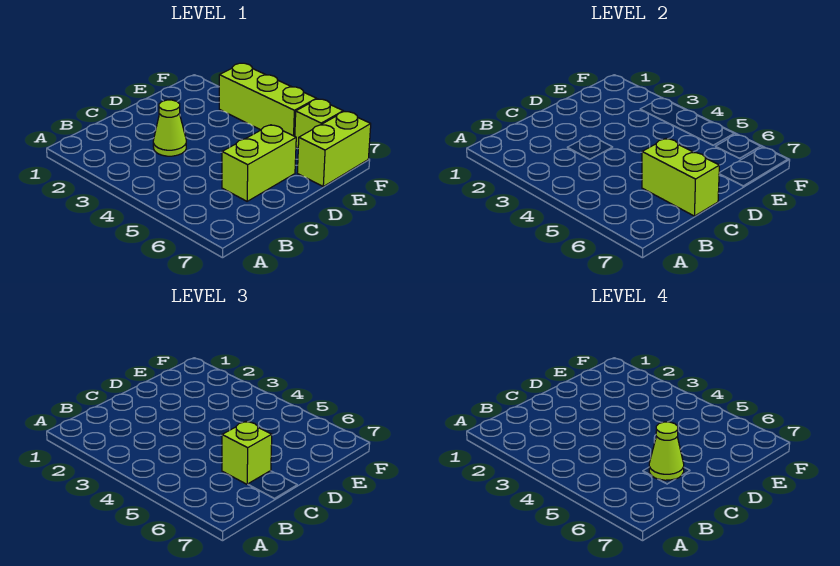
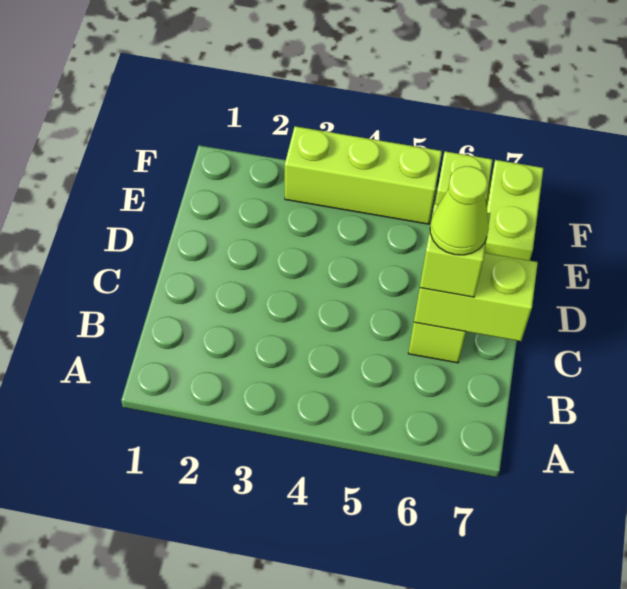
lime 1x1 cone [153,100,186,156] -> none

